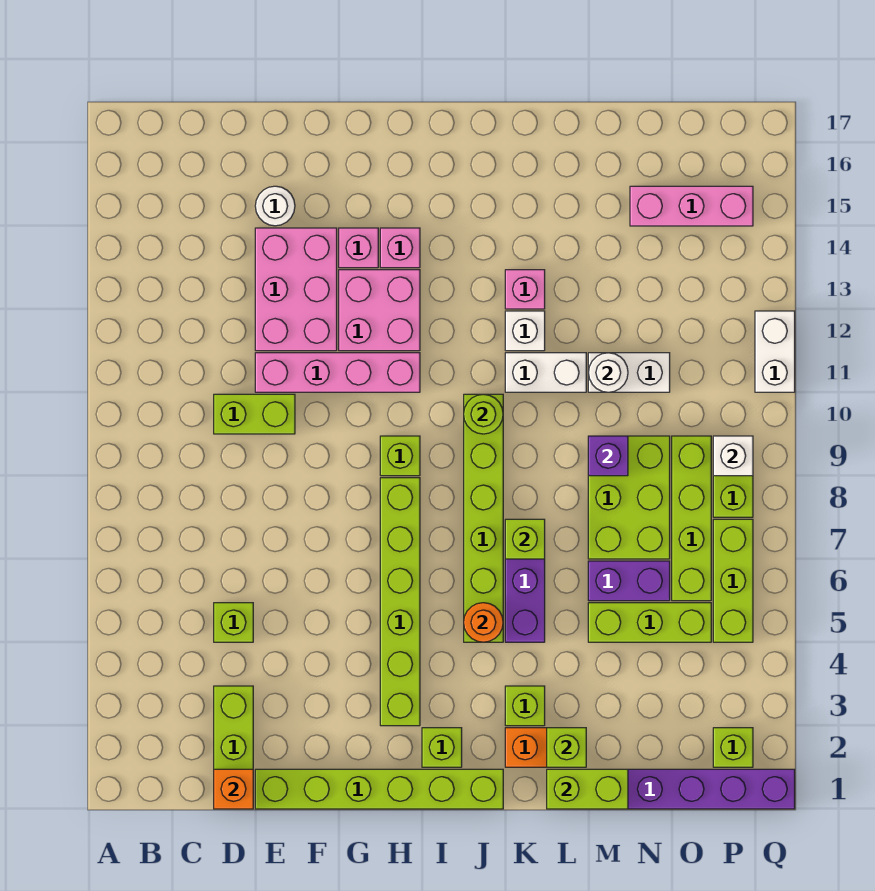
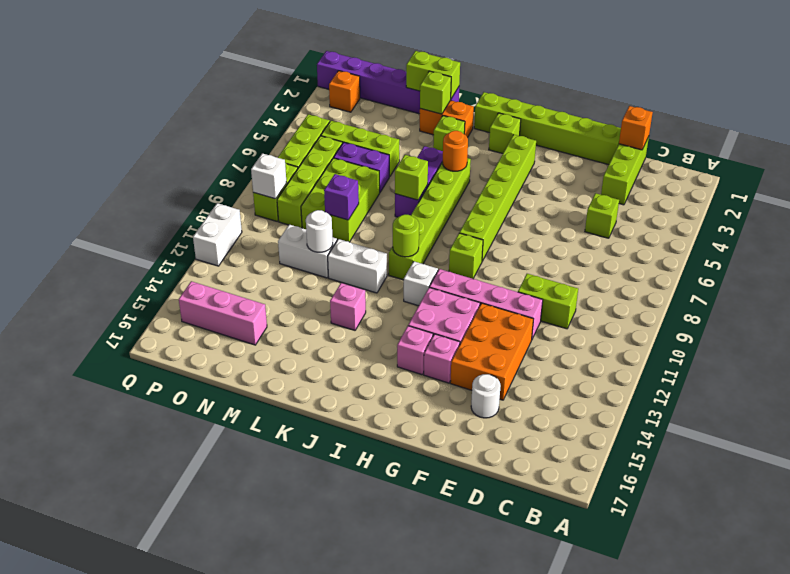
pink 2x3 brick [255,228,337,351] -> orange 2x3 brick [450,303,533,400]
white 1x1 brick [505,311,545,351] -> white 1x1 brick moved to [404,262,438,306]
lime 1x1 brick [713,728,753,767] -> orange 1x1 brick [329,71,360,112]

